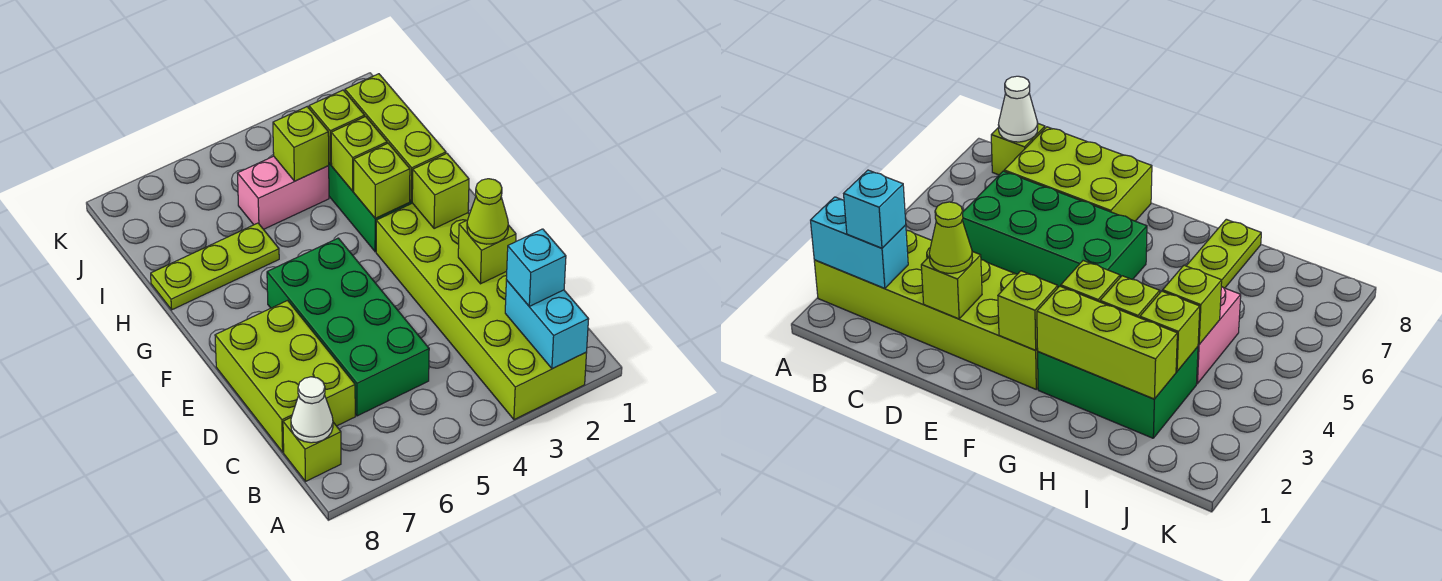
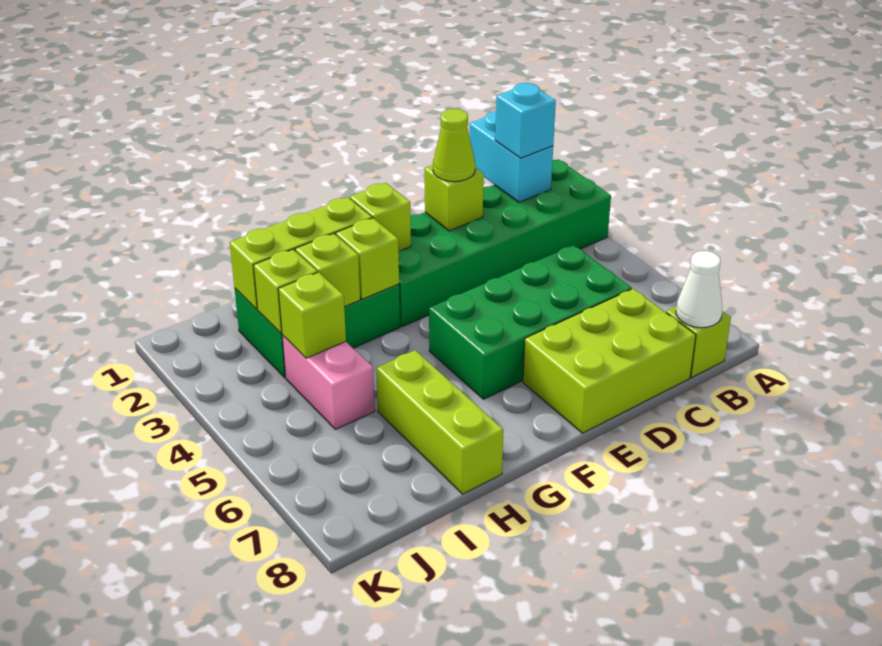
lime 2x6 brick [376,203,587,420] -> green 2x6 brick [398,159,611,327]
cyan 1x2 brick [505,280,589,369] -> cyan 1x2 brick turned to [469,111,553,202]
lime 1x3 plate [151,223,279,310] -> lime 1x3 brick [376,350,503,494]

